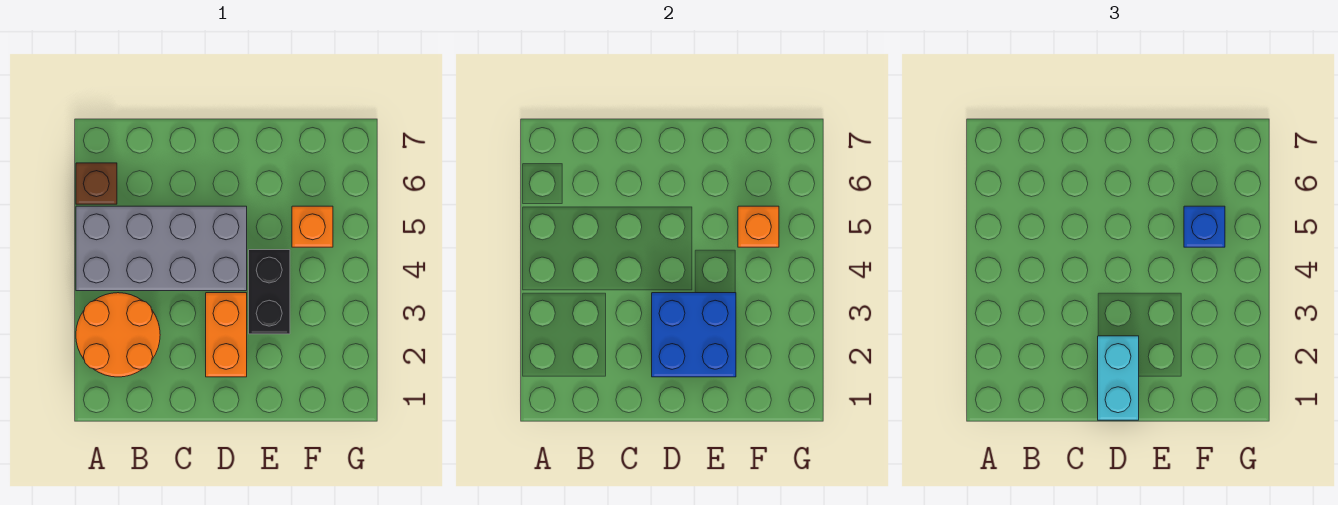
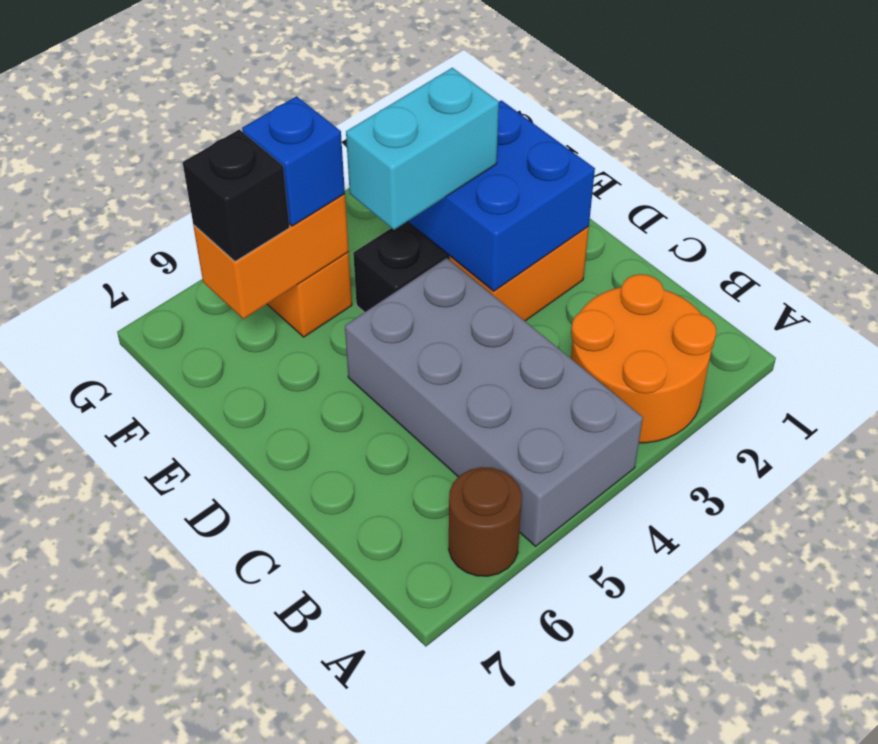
brown 1x1 brick [76,163,117,204] -> brown 1x1 round brick [449,467,522,576]
cyan 1x2 brick [1098,336,1139,420] -> cyan 1x2 brick moved to [346,68,499,230]
orange 1x1 brick [738,206,779,247] -> orange 1x2 brick [193,194,349,319]
none -> black 1x1 brick [183,129,290,261]

